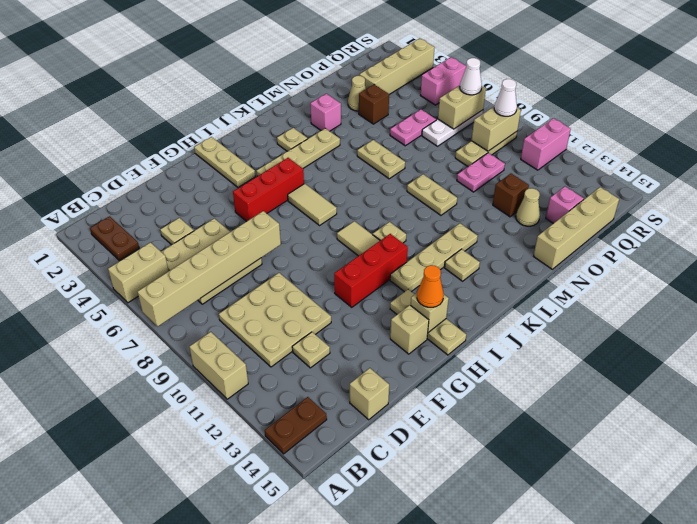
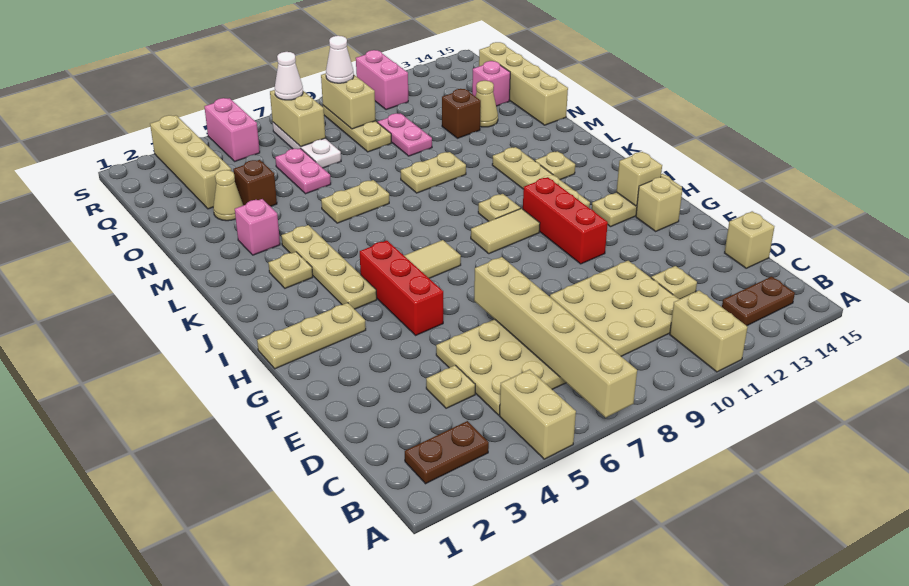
tan 1x2 brick [189,332,248,399] -> tan 1x2 brick turned to [670,291,748,372]
brown 1x2 plate [265,397,327,454] -> brown 1x2 plate turned to [722,277,795,326]
orange 1x1 cone [417,265,444,307] -> none

